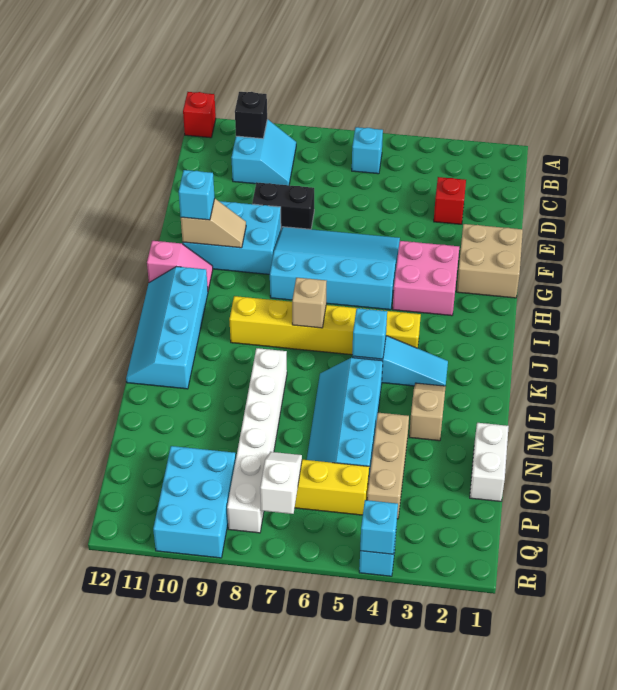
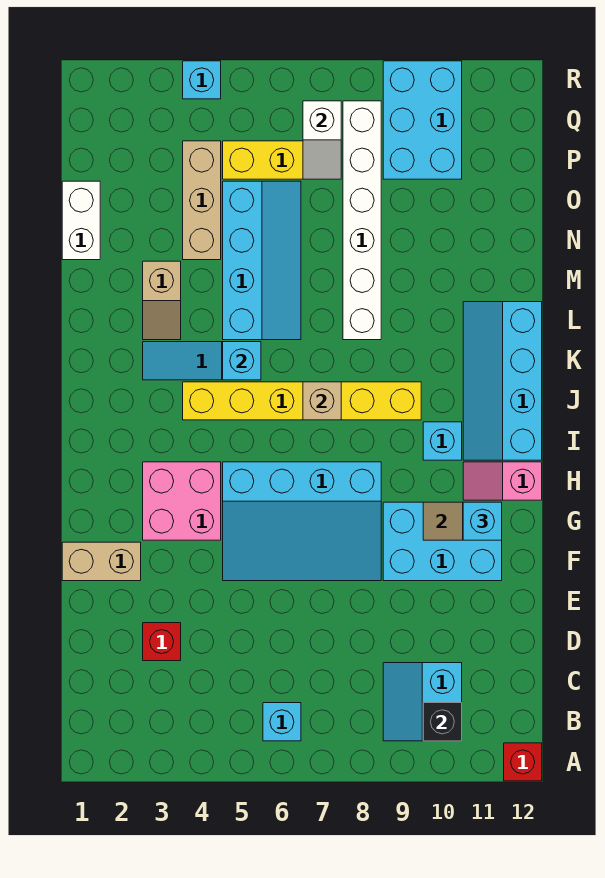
black 1x2 brick [252,183,314,229] -> none
tan 2x2 brick [457,224,523,298] -> tan 1x2 brick [62,542,141,581]
cyan 2x4 slope [126,267,208,389] -> cyan 2x4 slope turned to [463,302,542,460]
cyan 1x1 brick [360,500,398,554] -> cyan 1x1 brick moved to [423,422,462,460]

